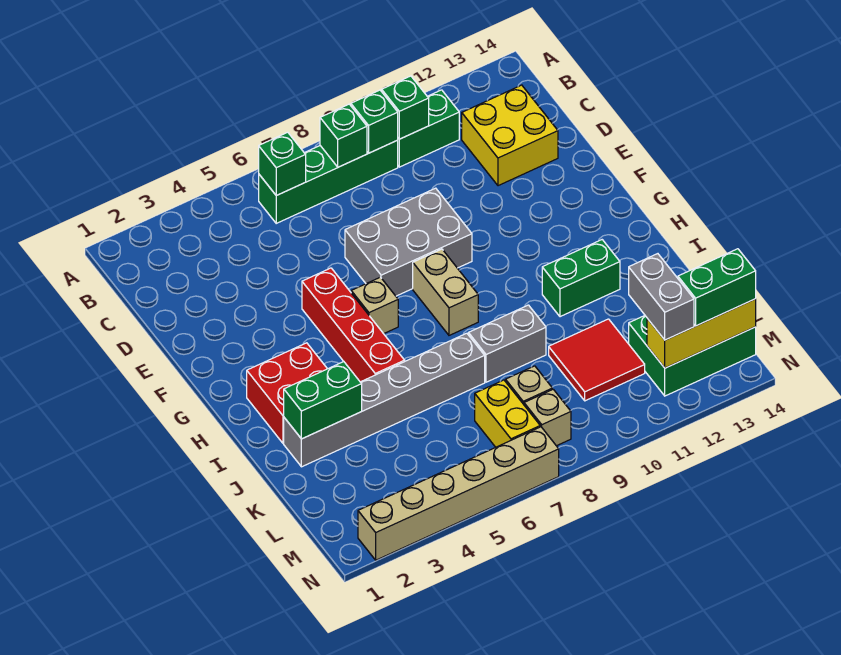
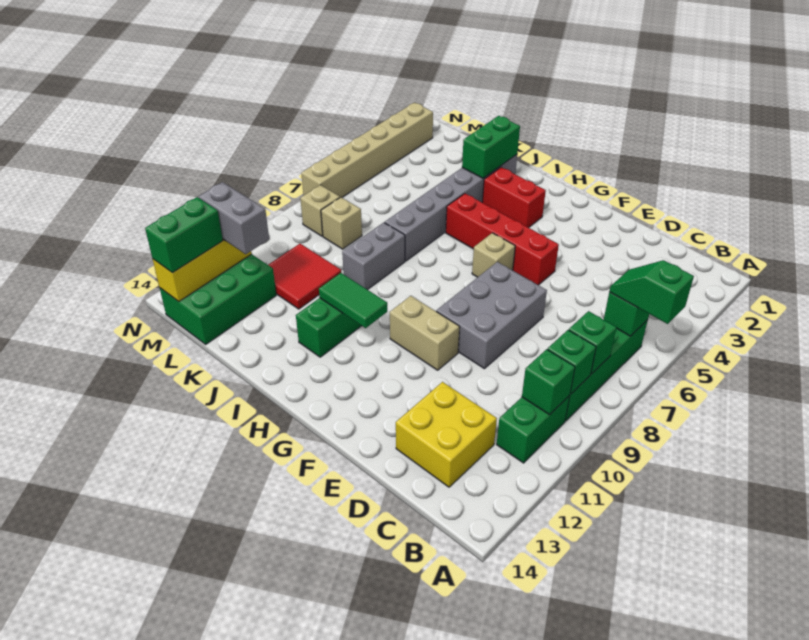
none -> green 1x2 slope [609,260,694,324]
tan 1x2 brick [413,249,478,335] -> tan 1x2 brick moved to [390,296,460,370]
red 2x2 brick [247,343,327,443] -> red 1x2 brick [482,167,546,228]
none -> green 1x2 tile [319,273,387,328]
yellow 1x2 brick [475,380,540,447] -> none

